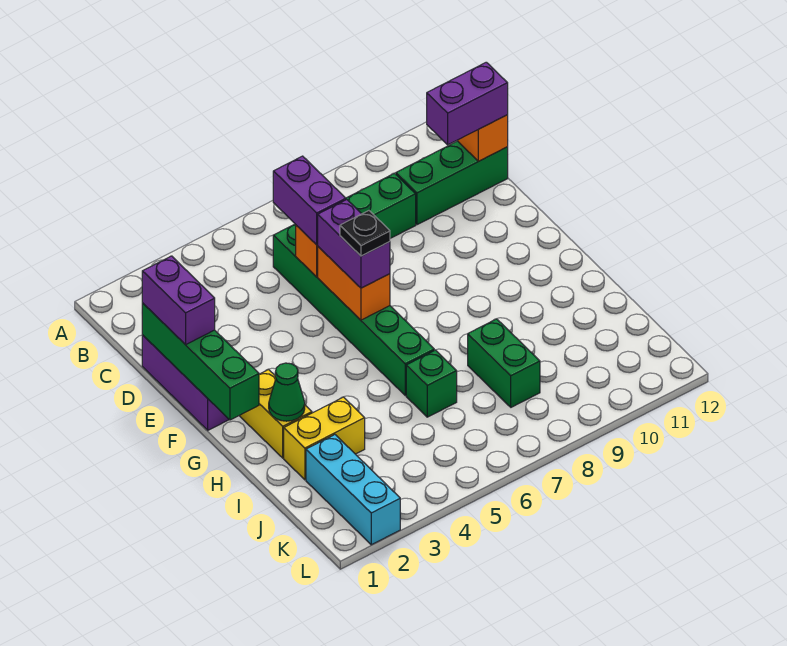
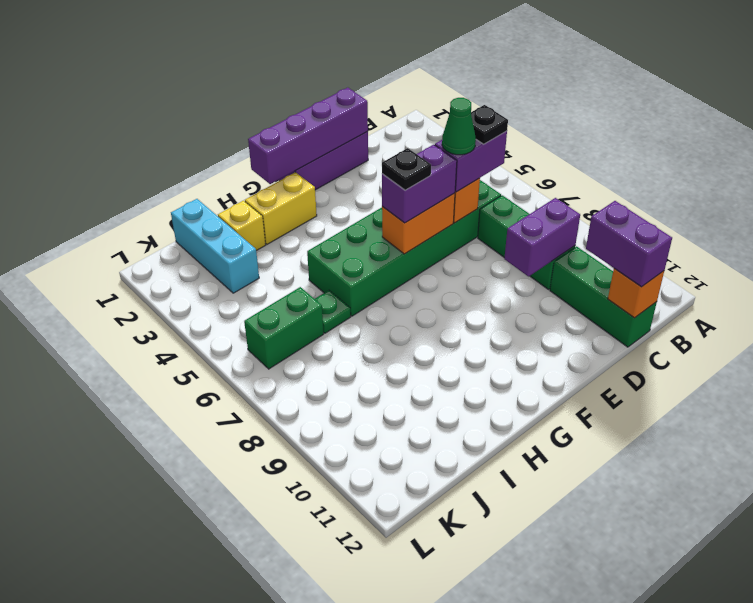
green 1x6 brick [273,224,434,395] -> green 2x6 brick [307,180,501,316]
none -> black 1x1 plate [471,105,508,144]
green 1x4 brick [142,303,259,420] -> purple 1x4 brick [248,88,368,184]
purple 1x2 brick [142,256,215,345] -> purple 1x2 brick moved to [504,198,580,276]
green 1x1 cone [269,363,305,421] -> green 1x1 cone moved to [442,98,476,155]
yellow 1x2 brick [284,397,365,480] -> yellow 1x1 brick [218,201,266,251]
green 1x1 brick [406,350,457,417] -> green 1x1 plate [315,290,351,333]
green 1x2 brick [468,319,540,407] -> green 1x2 brick moved to [244,287,324,369]
cyan 1x3 brick [306,435,400,545] -> cyan 1x3 brick turned to [171,199,259,293]

